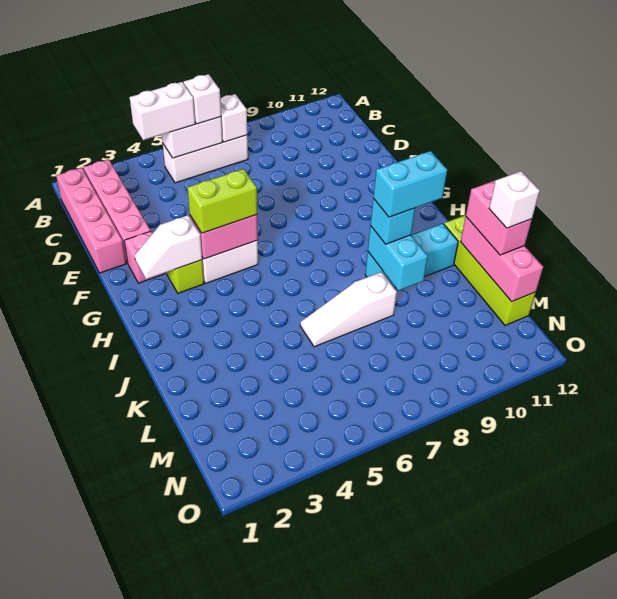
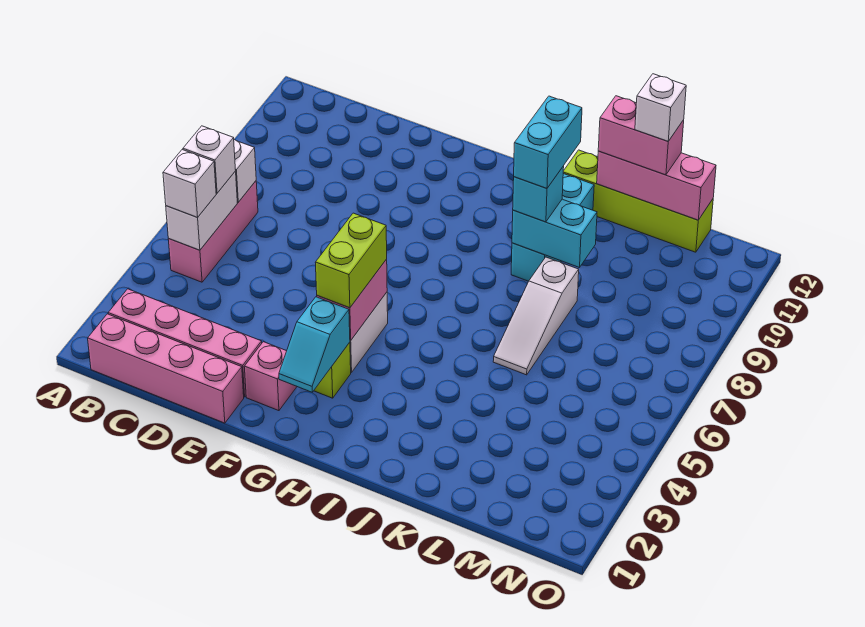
white 1x2 brick [130,82,195,140] -> white 1x1 brick [163,150,216,217]
white 1x3 brick [163,135,248,183] -> pink 1x3 brick [168,181,258,282]
white 1x2 slope [135,215,202,279] -> cyan 1x2 slope [279,297,350,392]

